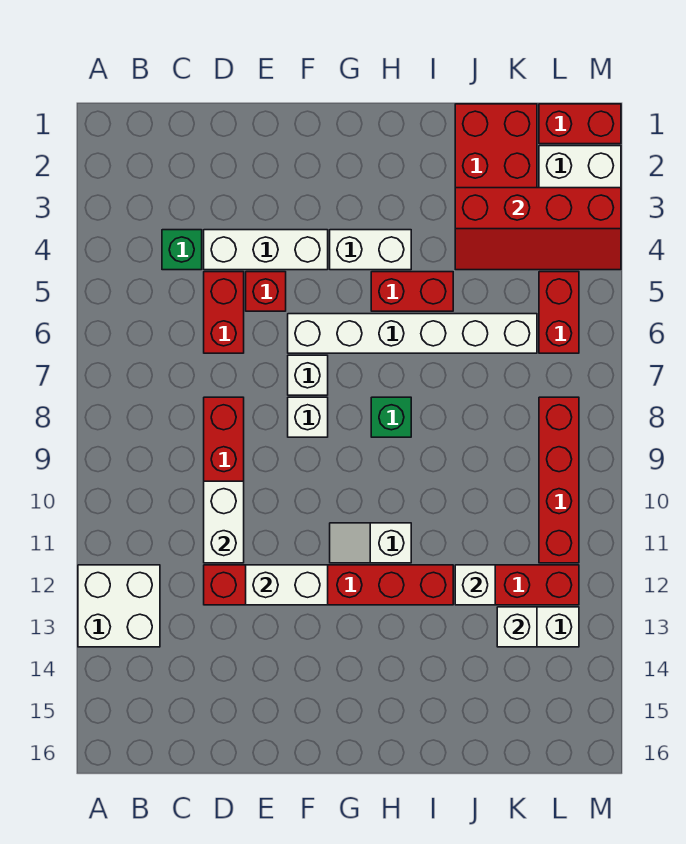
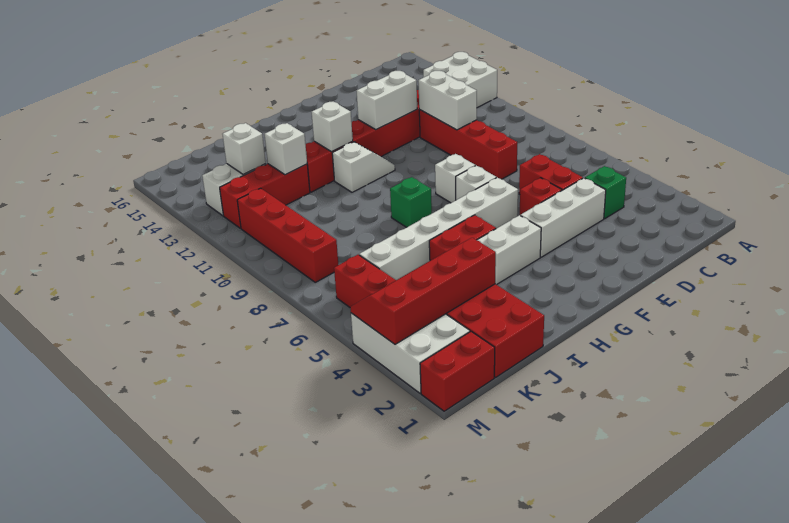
none -> white 1x1 brick [312,102,353,152]

